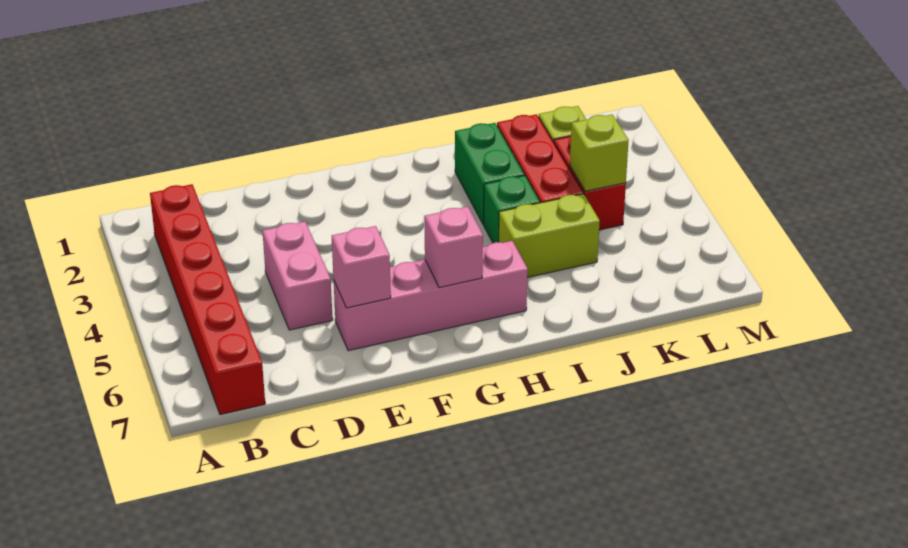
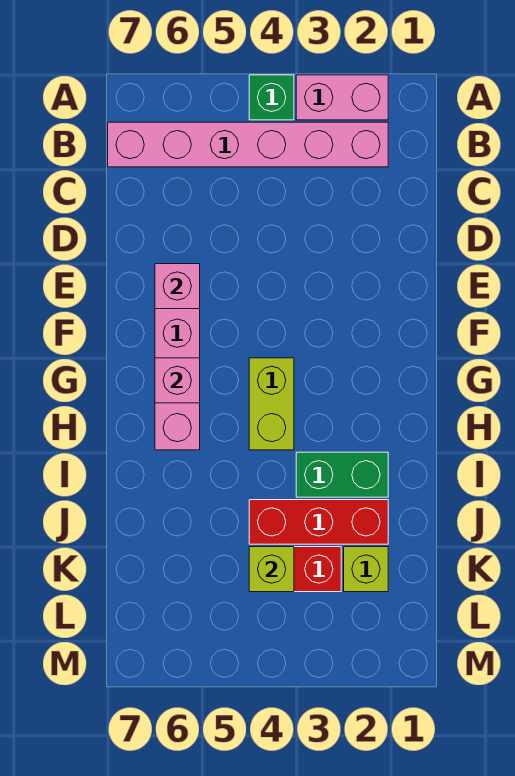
red 1x6 brick [150,184,265,415] -> pink 1x6 brick [108,122,388,167]
pink 1x2 brick [262,222,333,330] -> pink 1x2 brick moved to [296,75,388,120]
green 1x1 brick [484,175,540,243] -> green 1x1 brick moved to [249,75,294,120]
lime 1x2 brick [499,194,600,278] -> lime 1x2 brick moved to [249,358,294,450]

